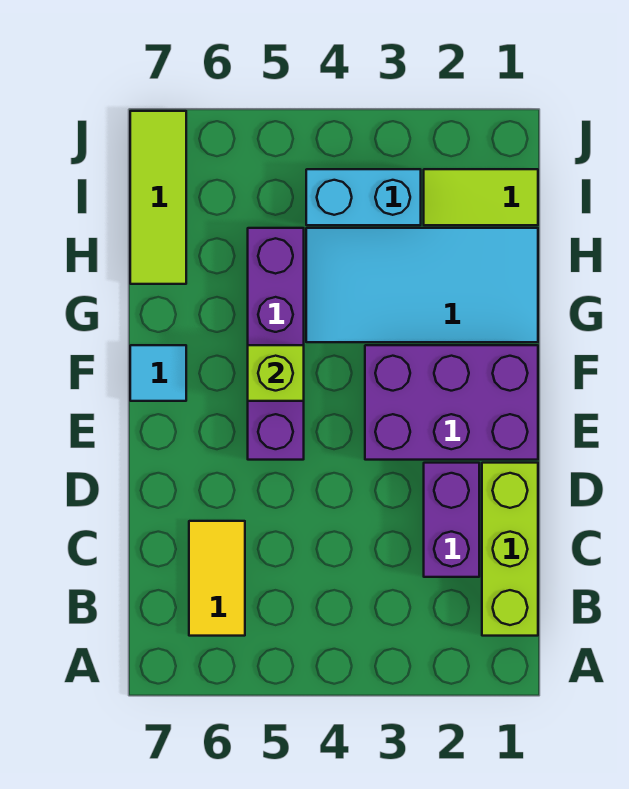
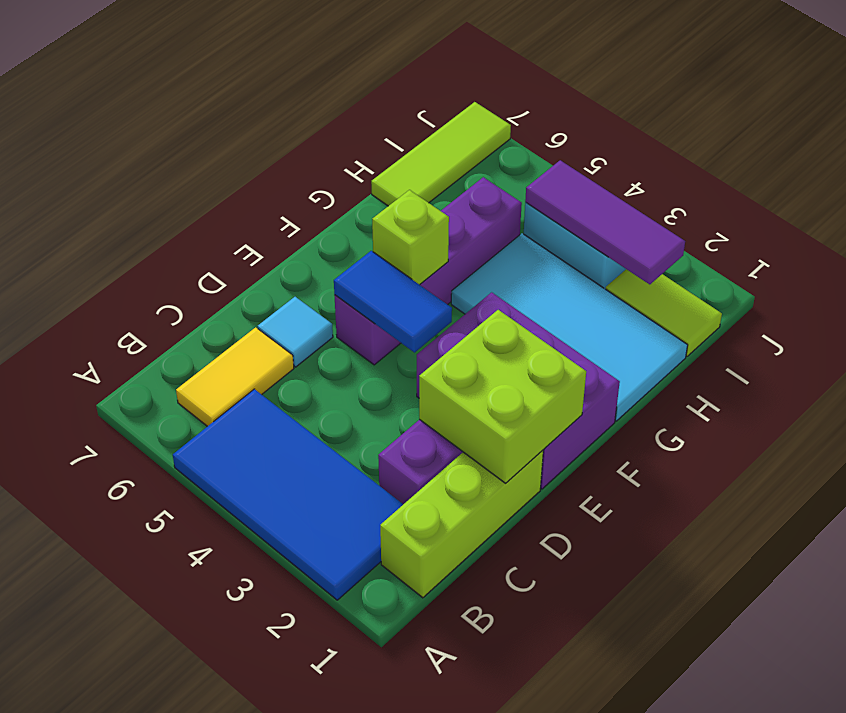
none -> blue 2x4 tile [173,389,403,600]
none -> lime 2x2 brick [419,310,586,483]
none -> blue 1x2 tile [334,251,452,352]
cyan 1x1 tile [130,345,186,401] -> cyan 1x1 tile moved to [258,297,333,367]
none -> purple 1x3 tile [525,160,685,284]

